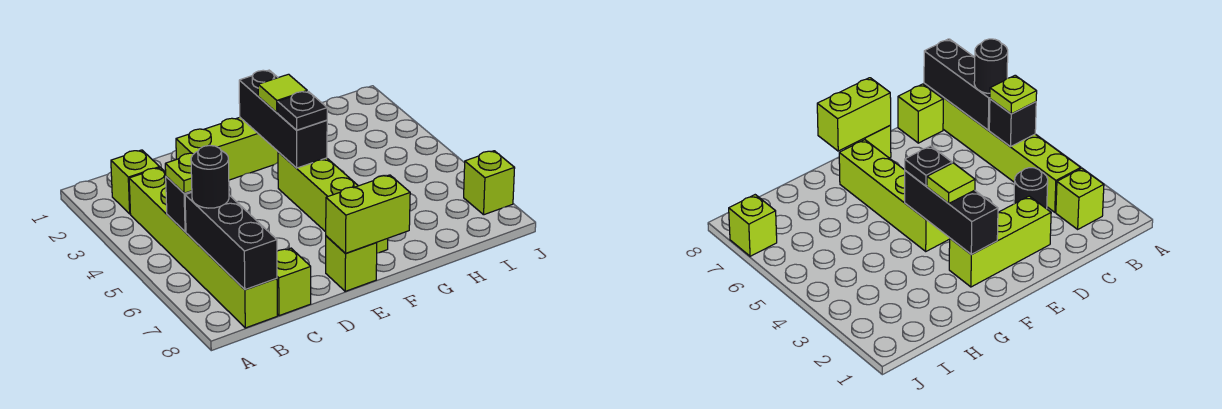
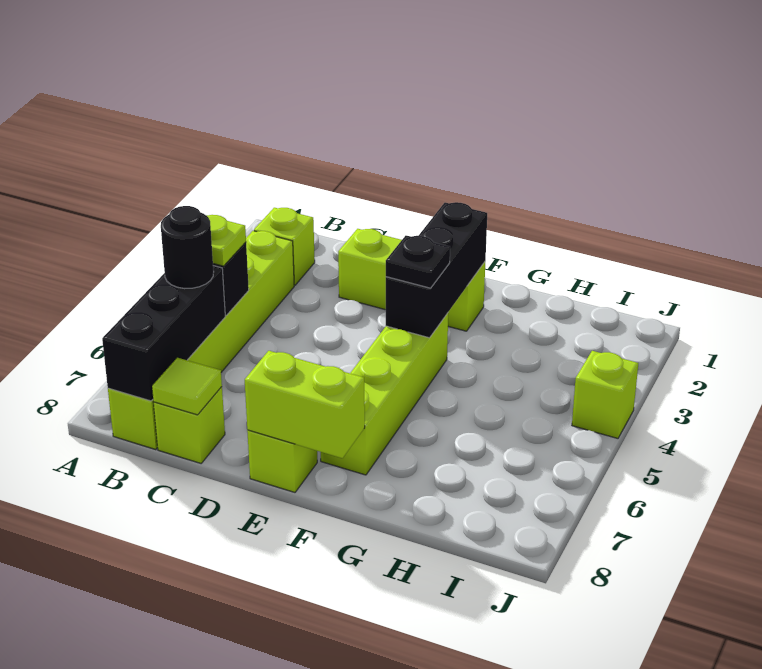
black 1x1 round brick [1014,168,1048,209] -> none
lime 1x1 tile [258,74,307,113] -> lime 1x1 tile moved to [152,358,222,415]
lime 1x1 brick [464,151,515,215] -> lime 1x1 brick moved to [572,351,638,438]

